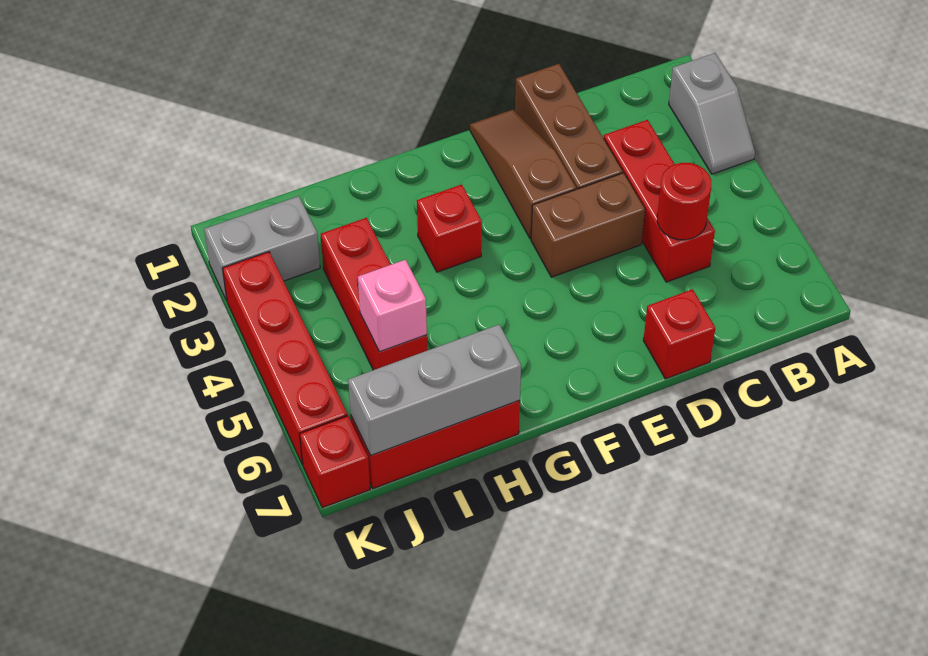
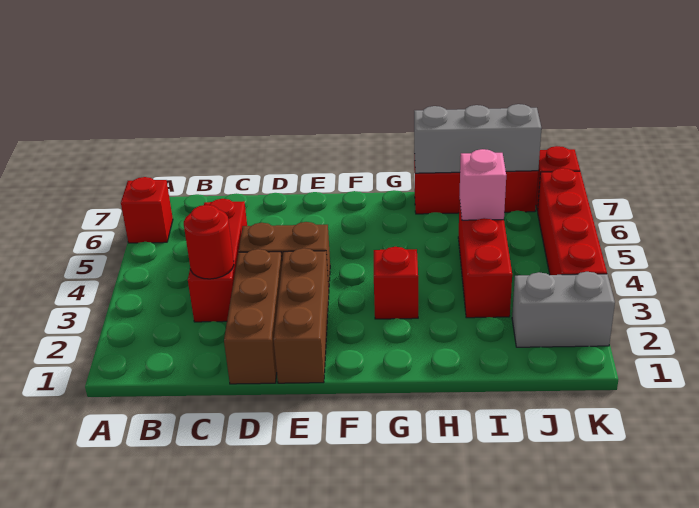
grey 1x2 slope [669,53,755,174] -> none
red 1x1 round brick [657,163,711,240] -> red 1x1 round brick moved to [184,205,234,279]
red 1x1 brick [643,289,715,379] -> red 1x1 brick moved to [121,177,173,243]
brown 1x3 slope [470,110,576,239] -> brown 1x3 brick [274,248,329,383]

